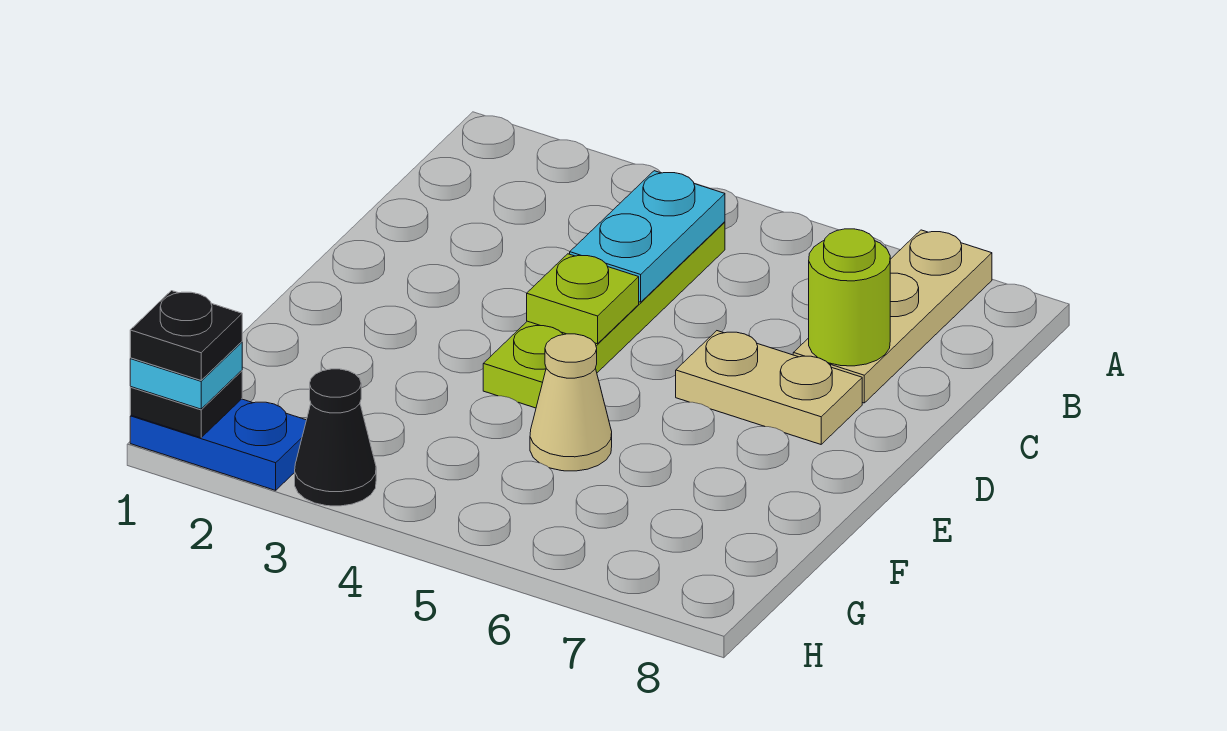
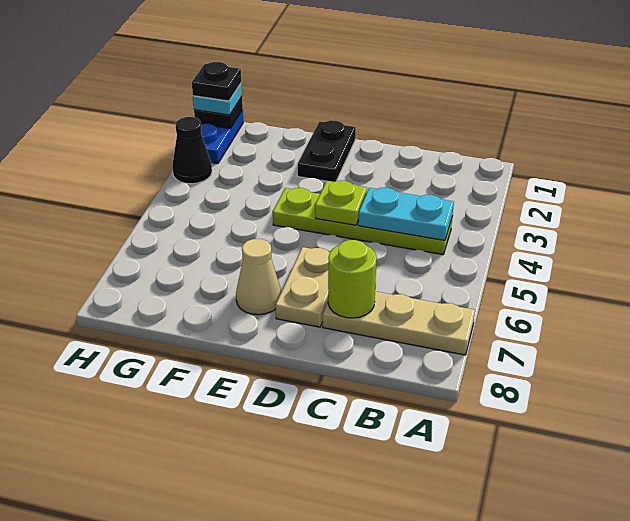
none -> black 1x2 plate [298,120,356,182]
tan 1x1 cone [530,334,612,471] -> tan 1x1 cone moved to [236,239,281,315]

